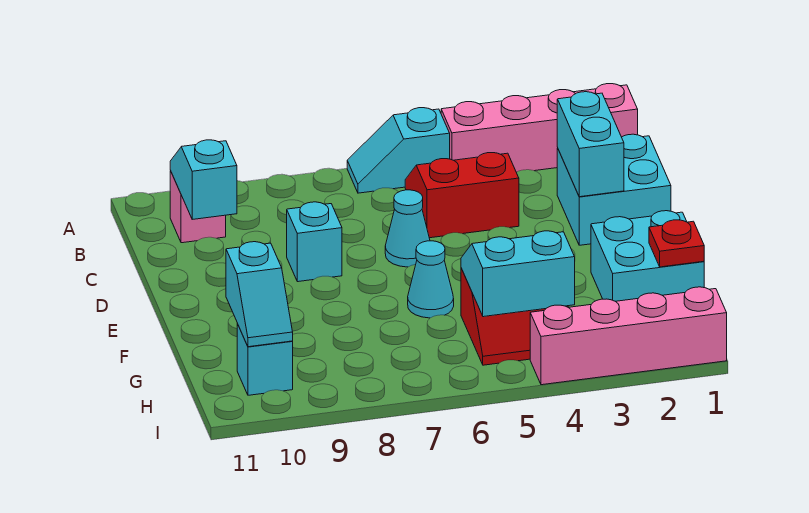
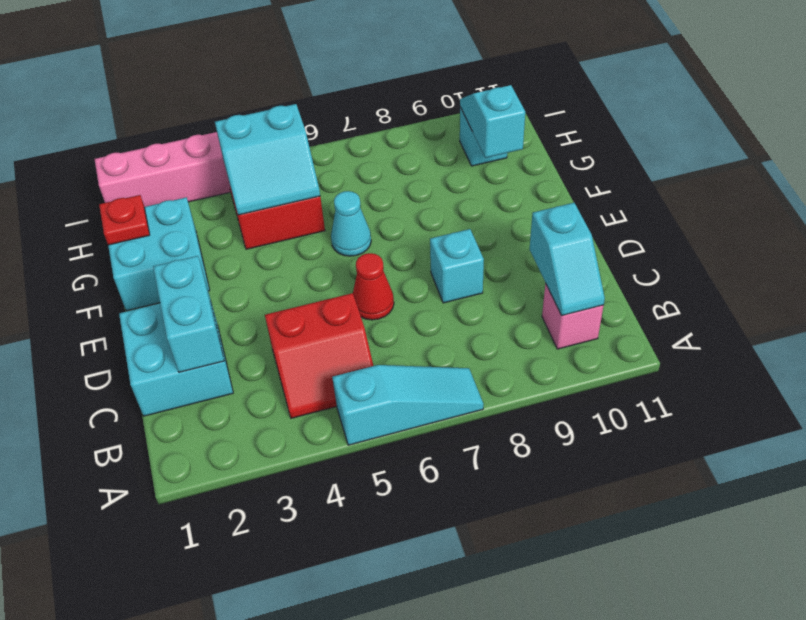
pink 1x4 brick [441,84,638,172] -> none
cyan 1x2 slope [347,108,450,193] -> cyan 1x3 slope [332,365,483,445]
cyan 1x1 cone [385,190,430,267] -> red 1x1 cone [353,253,394,320]

